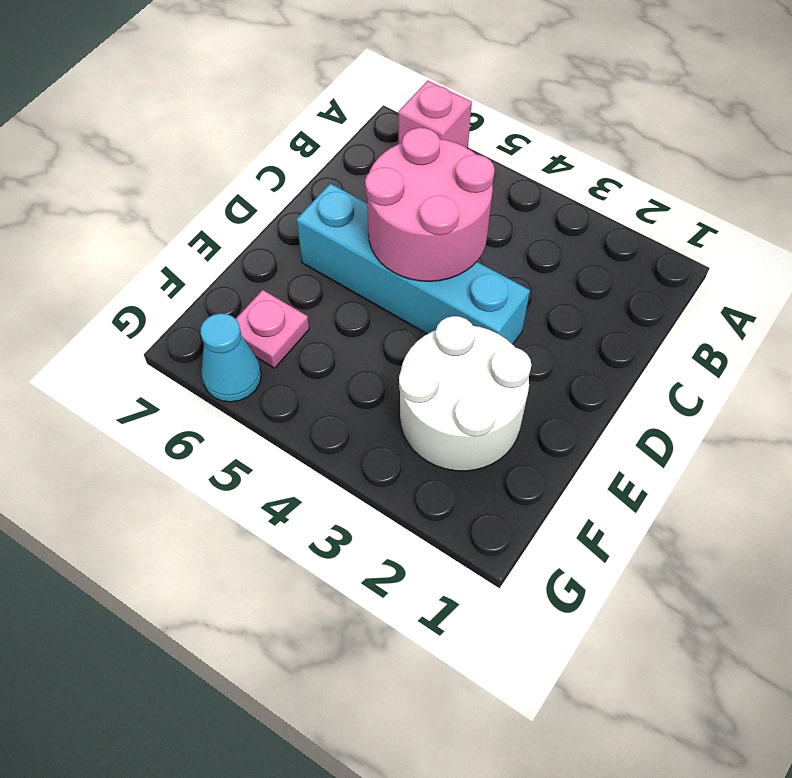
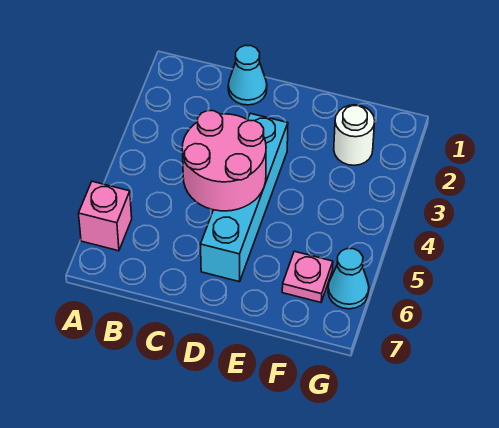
none -> cyan 1x1 cone [228,45,267,105]
white 2x2 round brick [399,316,531,471] -> white 1x1 round brick [334,105,375,165]

